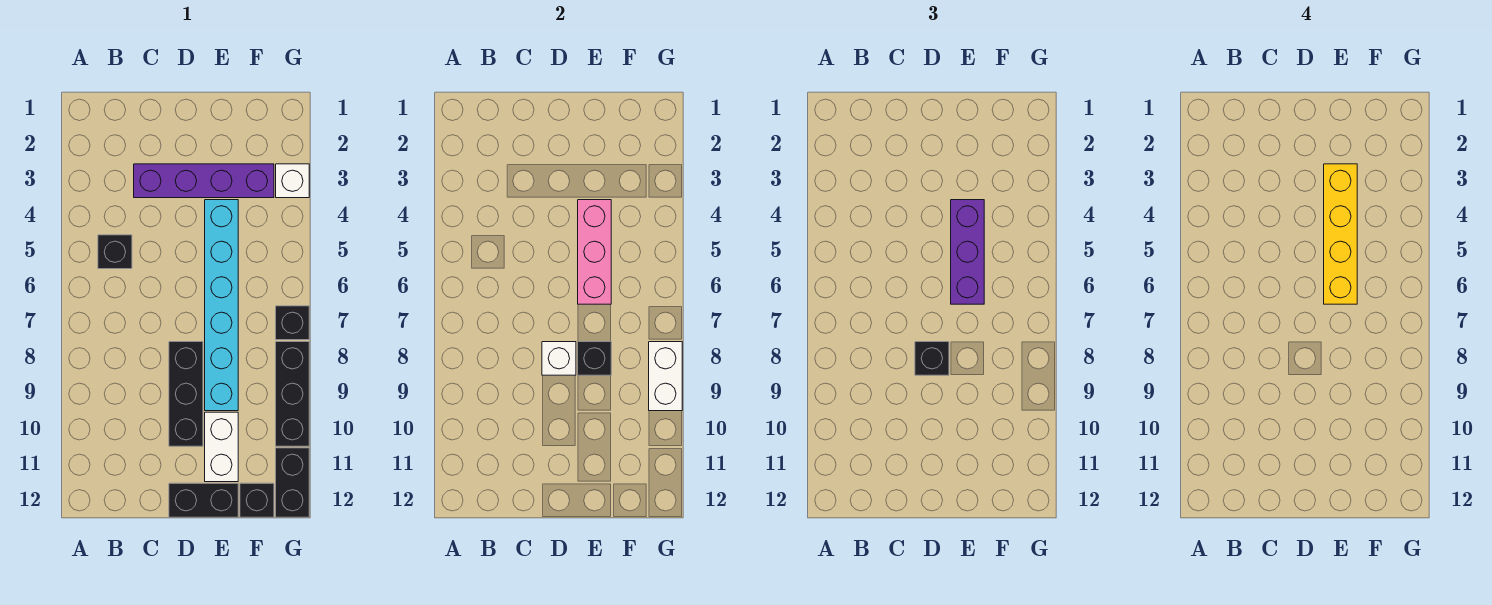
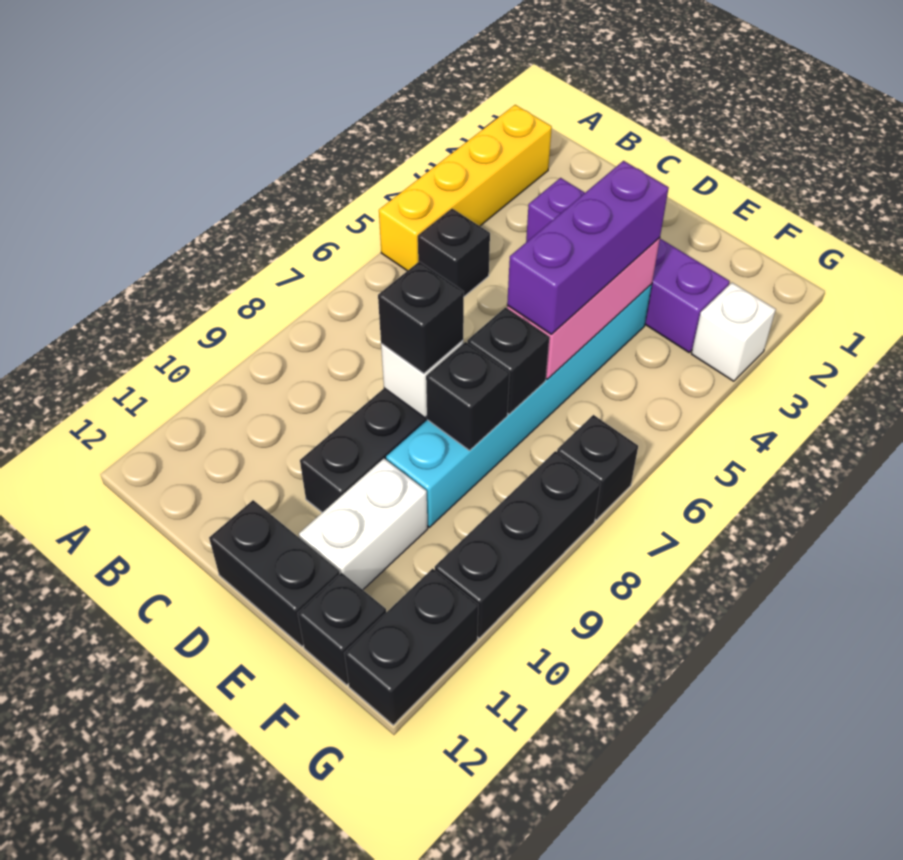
yellow 1x4 brick [1324,164,1357,304] -> yellow 1x4 brick moved to [379,105,552,271]
none -> black 1x1 brick [467,307,549,414]
white 1x2 brick [649,342,682,411] -> none

